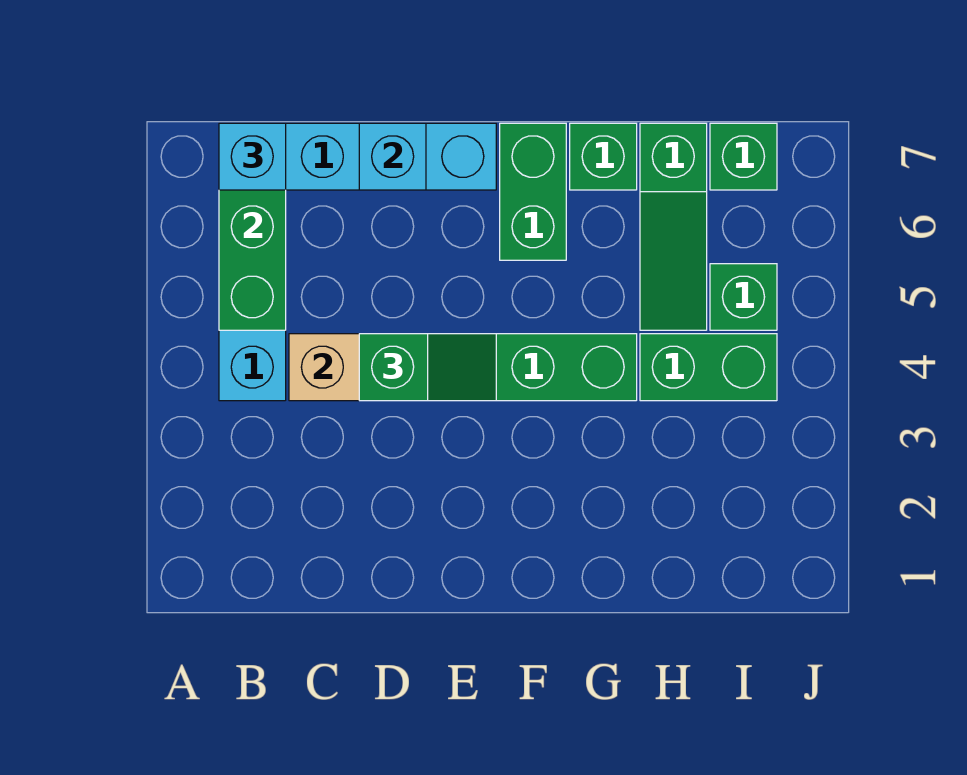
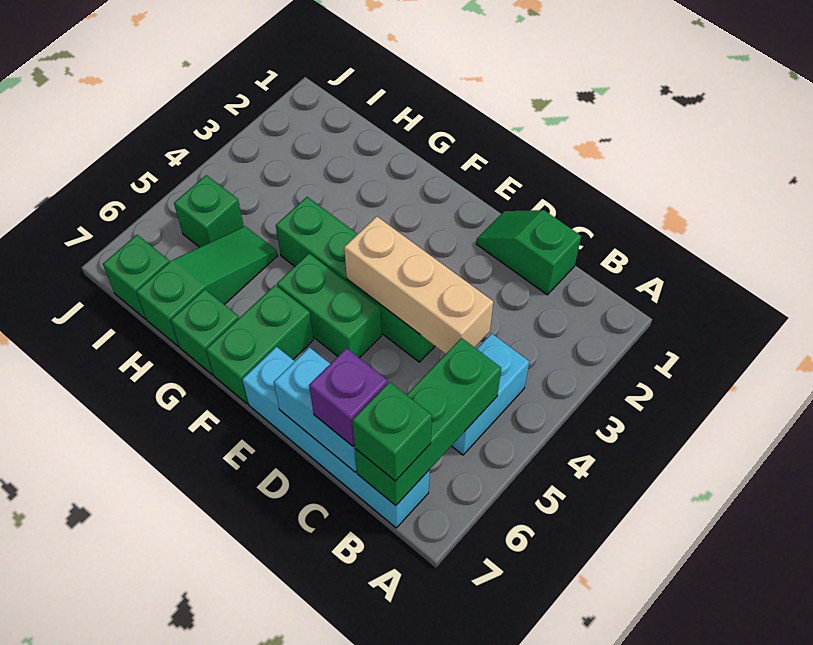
cyan 1x1 brick [219,123,286,190] -> green 1x1 brick [352,382,432,481]
none -> purple 1x1 brick [309,348,388,446]
green 1x2 slope [359,334,496,401] -> green 1x2 slope moved to [476,210,581,295]
cyan 1x1 brick [359,123,426,190] -> cyan 1x2 brick [274,347,357,472]
green 1x2 brick [640,334,777,401] -> green 1x2 brick moved to [277,254,381,358]

